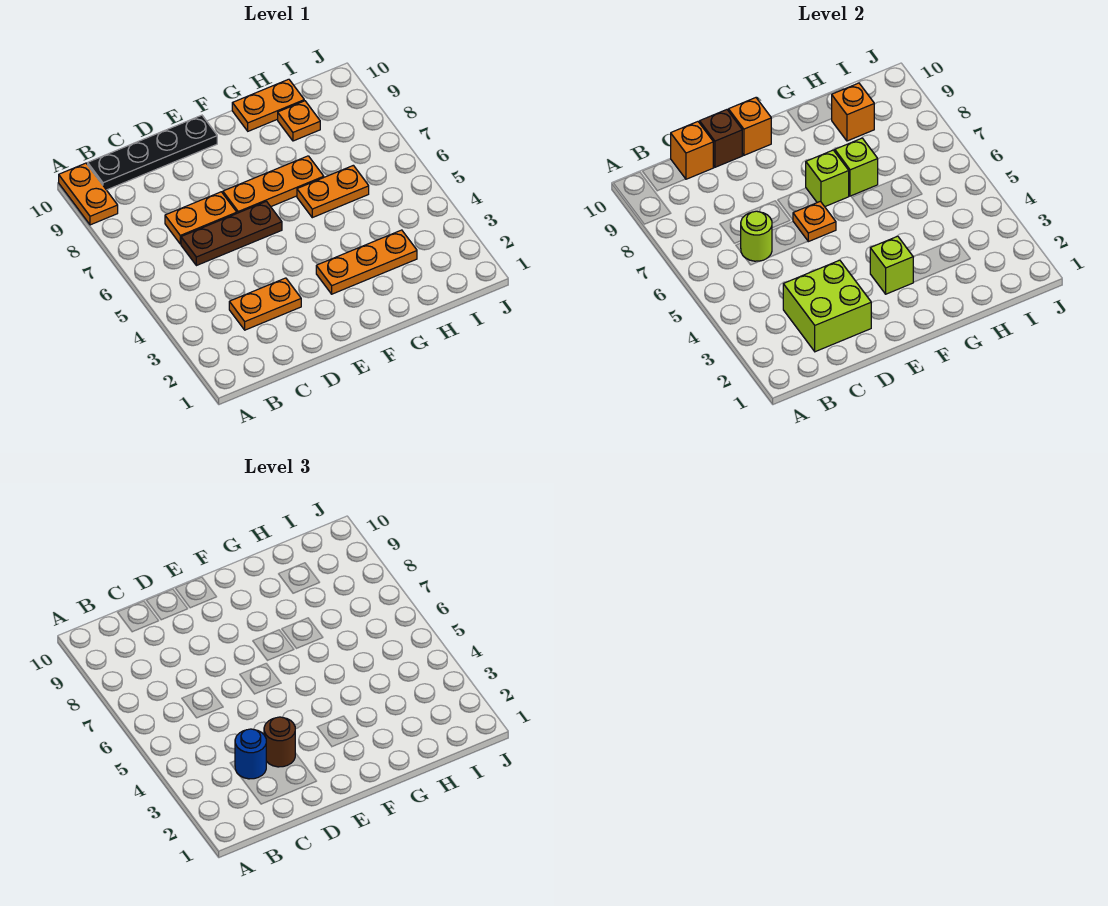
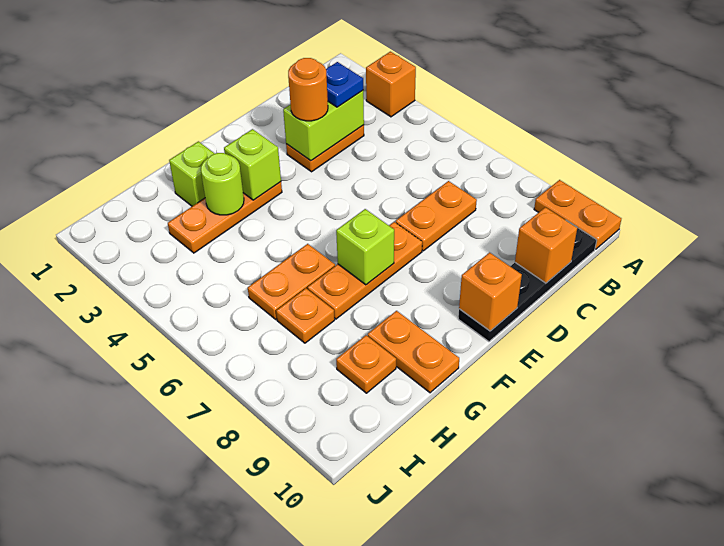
lime 2x2 brick [783,260,871,352] -> lime 1x2 brick [283,90,364,161]
blue 1x1 round brick [235,729,266,779] -> blue 1x1 plate [326,62,363,107]
brown 1x3 plate [181,201,282,266] -> none
lime 1x1 round brick [741,211,772,261] -> lime 1x1 round brick moved to [201,153,244,215]
brown 1x1 round brick [264,717,295,767] -> orange 1x1 round brick [288,58,328,121]
brown 1x1 brick [700,110,743,167] -> none
orange 1x1 plate [793,201,836,242] -> orange 1x1 plate moved to [276,288,335,343]
lime 1x1 brick [835,138,878,196] -> lime 1x1 brick moved to [169,141,215,206]
orange 1x2 plate [232,79,304,131] -> orange 1x2 plate turned to [368,311,459,393]
orange 1x1 brick [832,83,874,141] -> orange 1x1 brick moved to [366,52,416,117]

